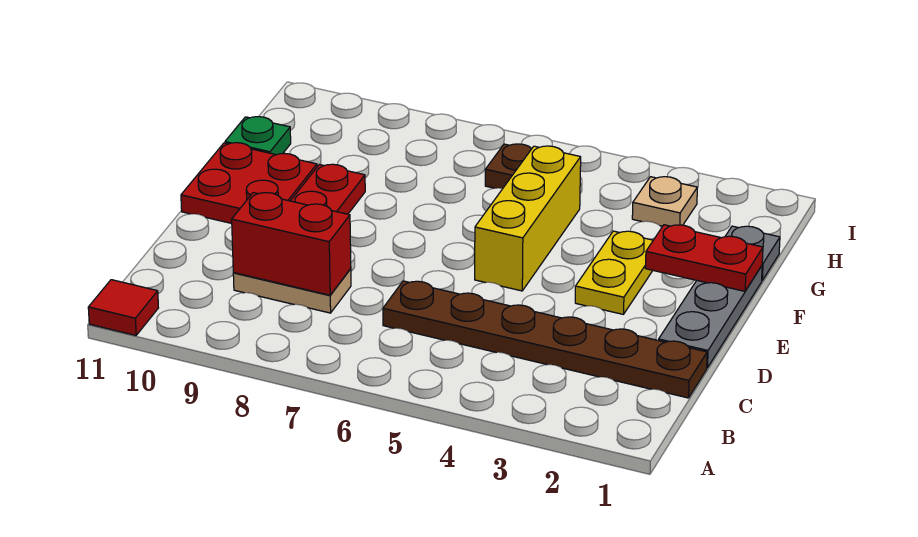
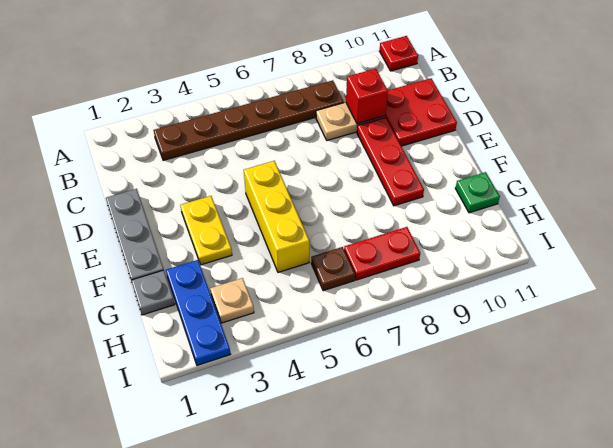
red 1x1 tile [88,280,158,335] -> red 1x1 plate [380,36,418,71]
brown 1x6 plate [383,281,707,398] -> brown 1x6 plate moved to [154,80,344,160]
red 1x2 brick [232,193,351,295] -> red 1x1 brick [346,69,388,124]
red 2x2 plate [181,143,317,223] -> red 2x2 plate moved to [385,78,457,146]
red 1x2 plate [645,225,763,291] -> red 1x2 plate moved to [344,227,420,280]
none -> blue 1x3 plate [166,260,230,365]

